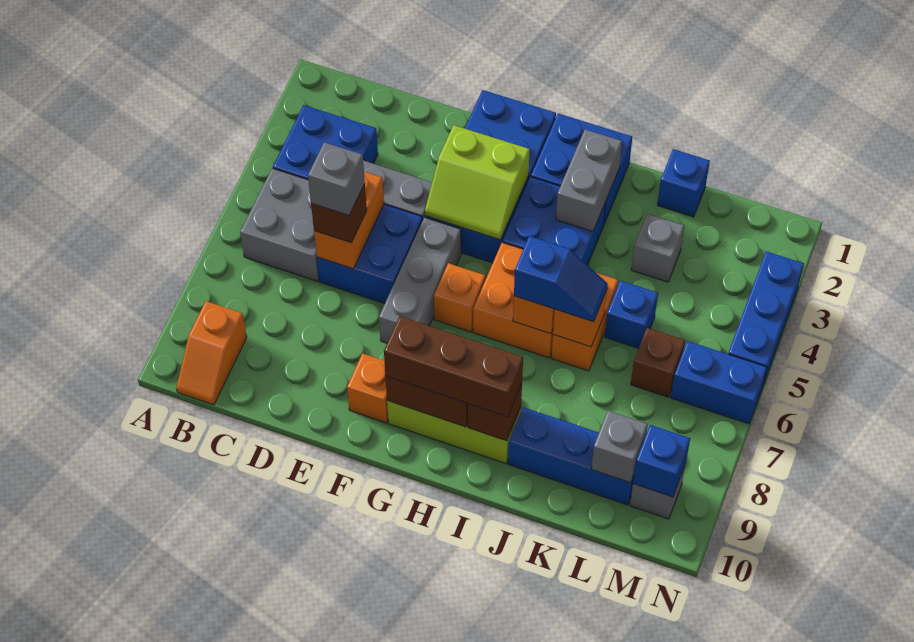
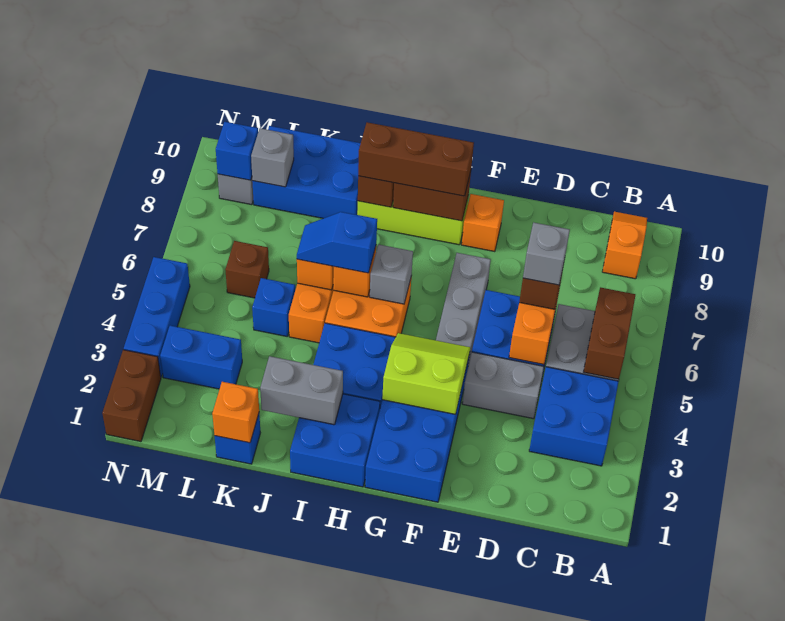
none -> brown 1x2 brick [584,287,635,379]
orange 1x1 brick [434,263,485,332] -> orange 1x1 brick moved to [212,382,259,443]
grey 1x2 brick [556,130,622,232] -> grey 1x2 brick turned to [260,356,343,425]
blue 1x3 brick [508,407,634,505] -> blue 2x3 brick [252,126,361,218]
grey 1x1 brick [631,214,684,282] -> grey 1x1 brick moved to [370,244,413,304]
blue 1x2 brick [671,341,767,424] -> blue 1x2 brick moved to [160,326,242,389]
none -> brown 1x2 brick [102,350,161,442]

